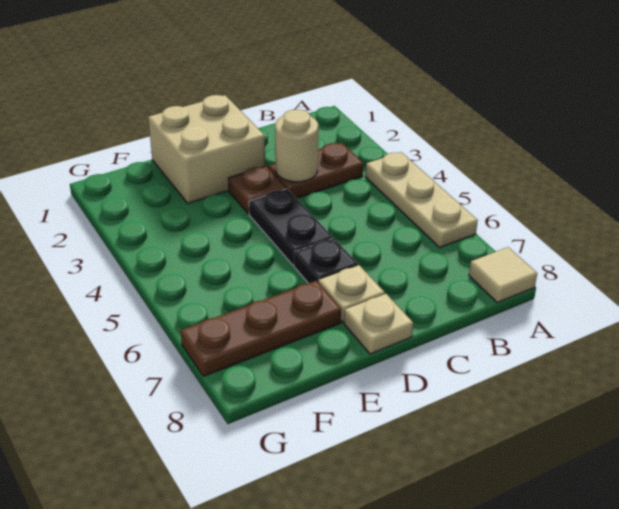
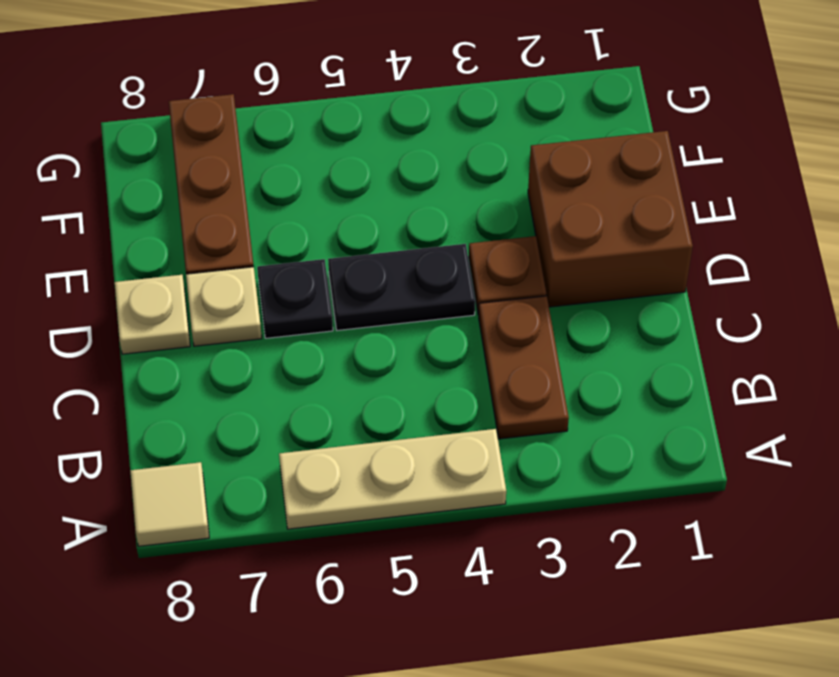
tan 1x1 round brick [275,109,318,182] -> none
tan 2x2 brick [148,95,265,203] -> brown 2x2 brick [528,131,693,307]

